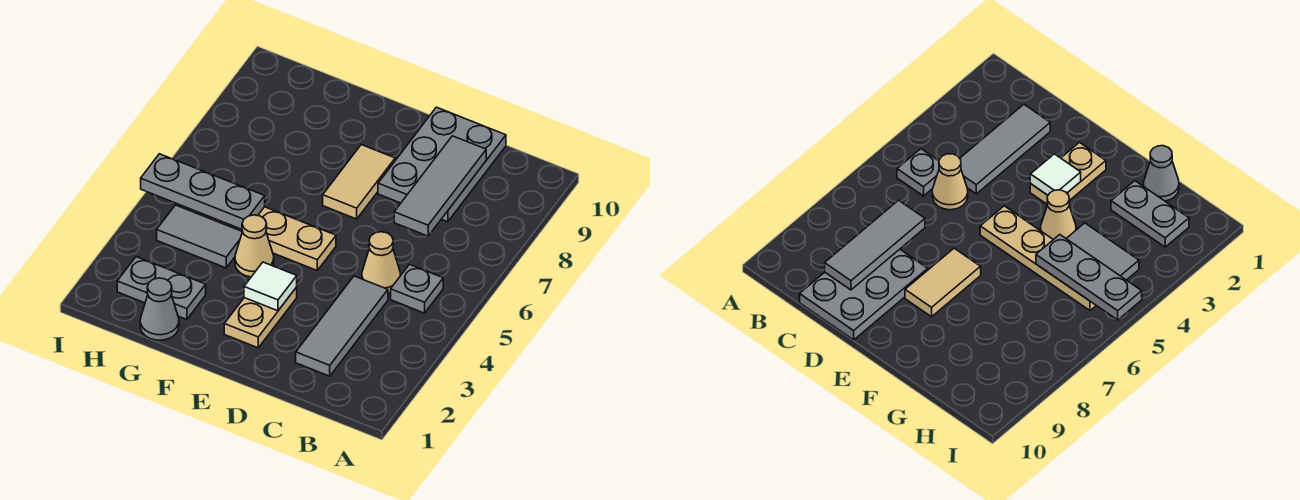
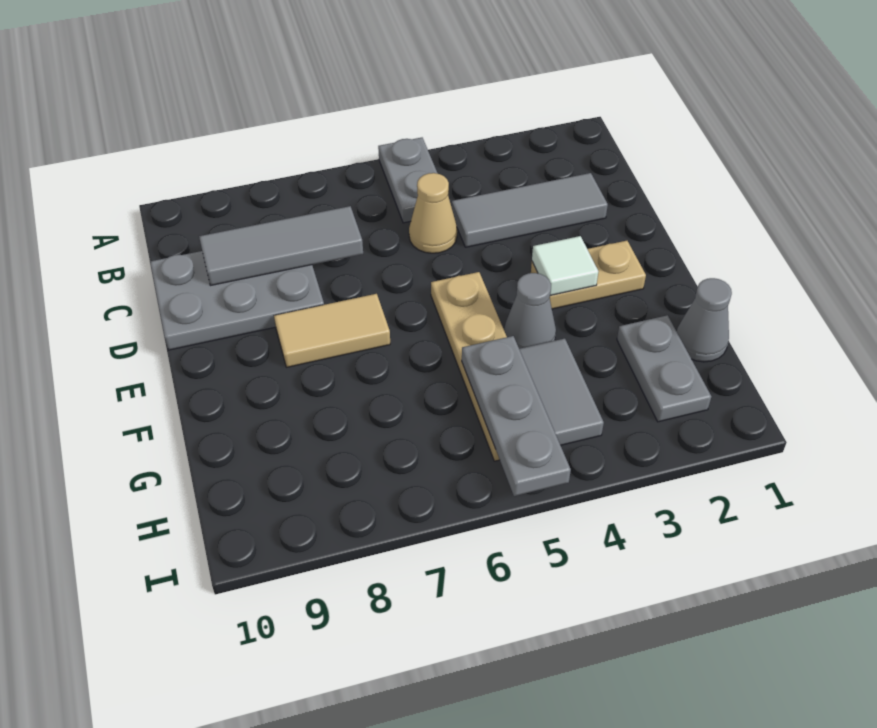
grey 1x1 plate [391,265,443,313] -> grey 1x2 plate [378,138,438,223]
tan 1x1 cone [235,215,274,277] -> grey 1x1 cone [504,273,556,349]

